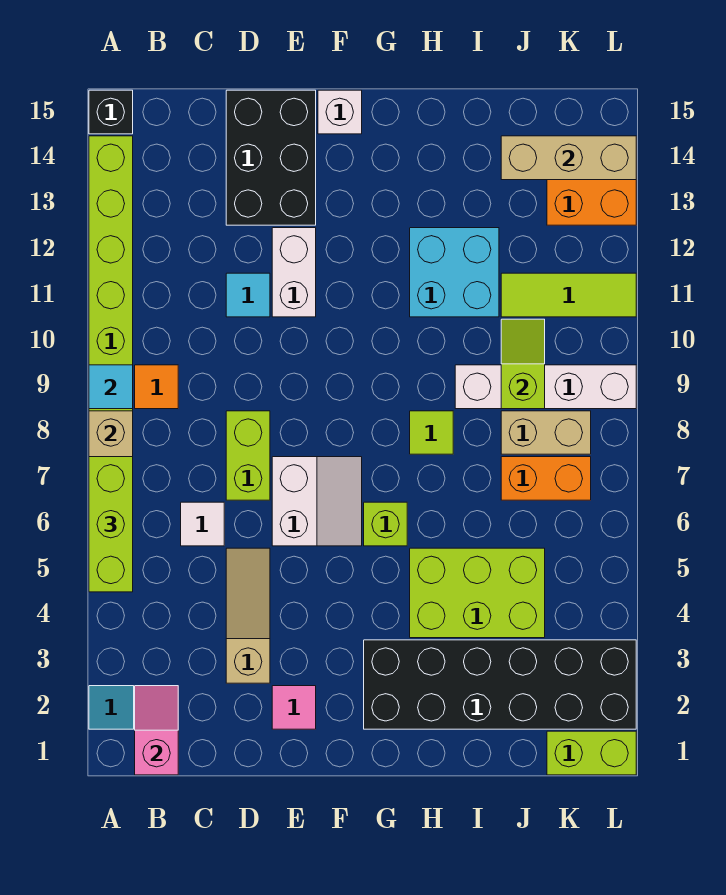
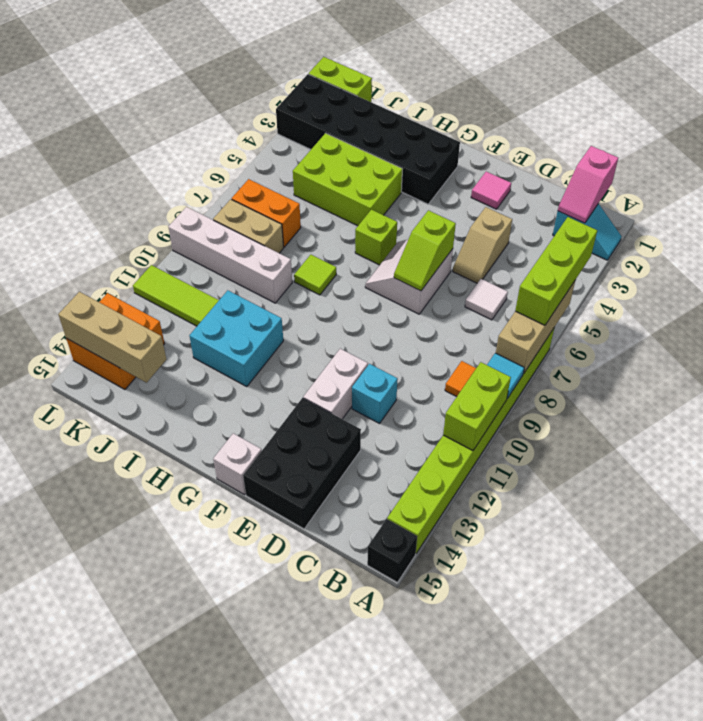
tan 1x3 slope [226,548,270,683] -> tan 1x2 slope [453,207,512,283]
lime 1x2 brick [226,411,270,500] -> lime 1x2 brick moved to [443,362,511,451]
cyan 1x1 tile [226,273,270,317] -> cyan 1x1 brick [352,364,398,424]
lime 1x2 slope [501,319,545,409] -> lime 1x2 slope moved to [394,210,456,291]

